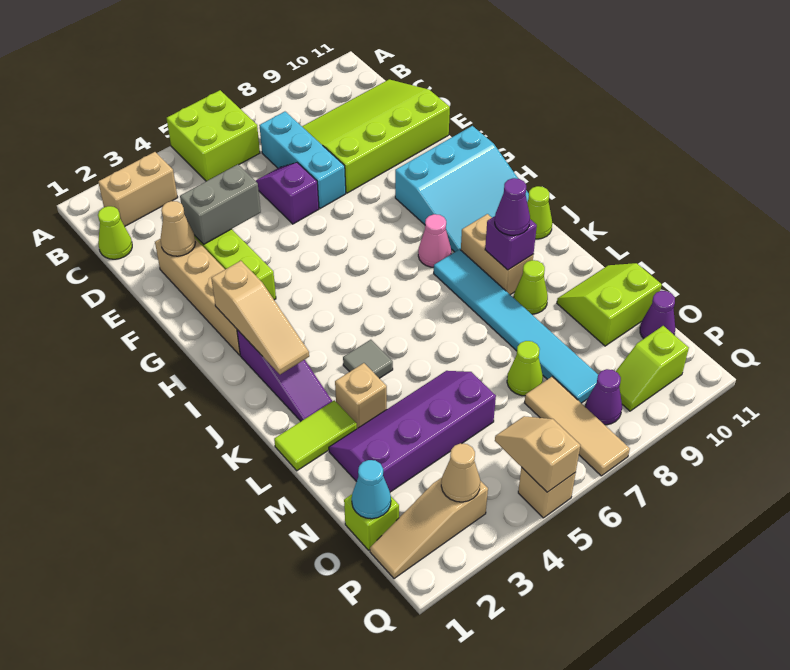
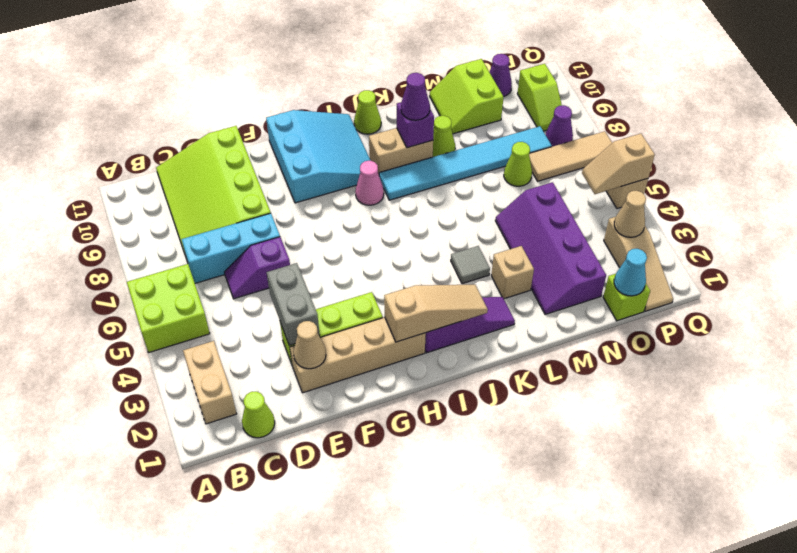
lime 1x2 tile [274,400,357,471] -> none

